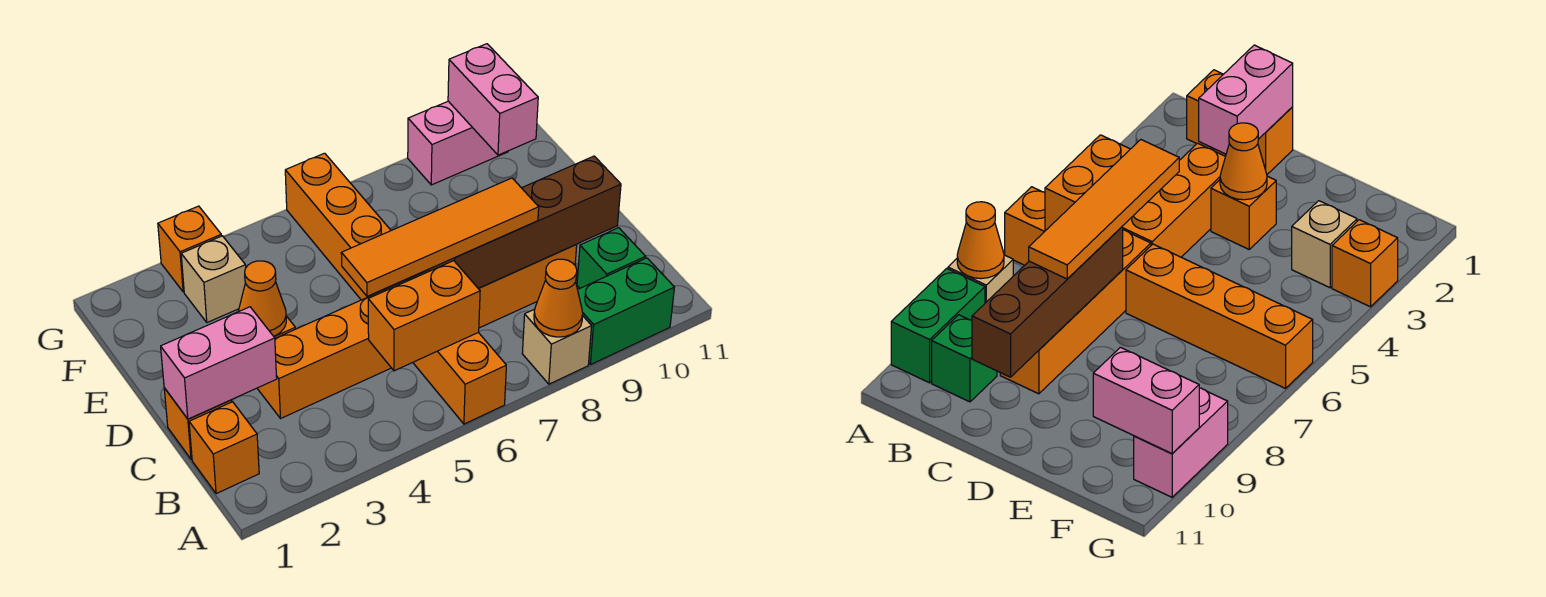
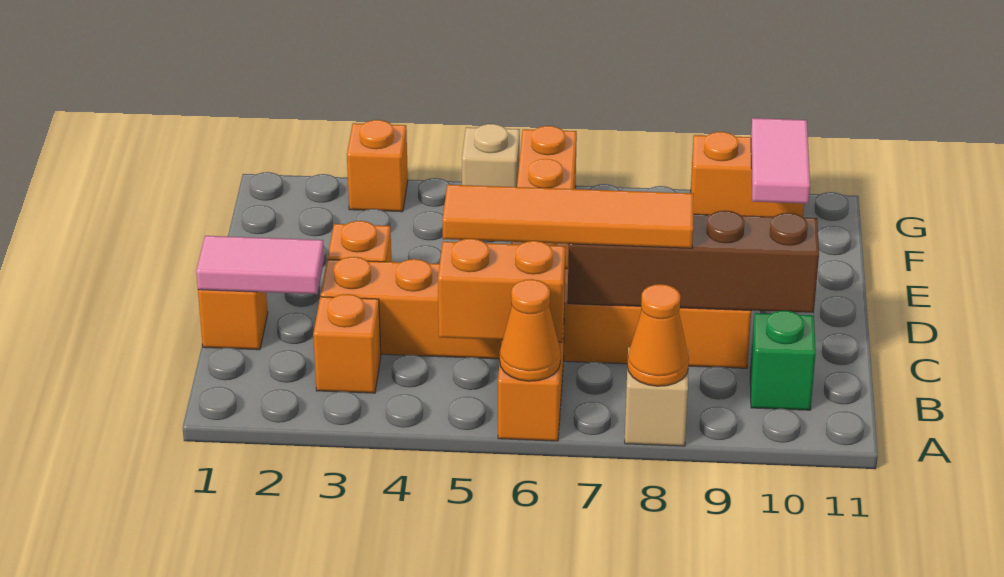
green 1x2 brick [578,258,674,365] -> none
orange 1x1 brick [189,402,259,494] -> orange 1x1 brick moved to [313,294,381,393]
pink 1x2 brick [161,307,277,419] -> pink 1x2 tile [196,236,324,294]
orange 1x1 cone [238,261,286,336] -> orange 1x1 cone moved to [500,279,561,381]
tan 1x1 brick [181,236,246,323] -> tan 1x1 brick moved to [462,124,520,187]
pink 1x2 brick [448,44,538,155] -> pink 1x2 tile [751,118,810,204]
pink 1x2 brick [408,101,508,185] -> orange 1x2 brick [691,132,804,217]

